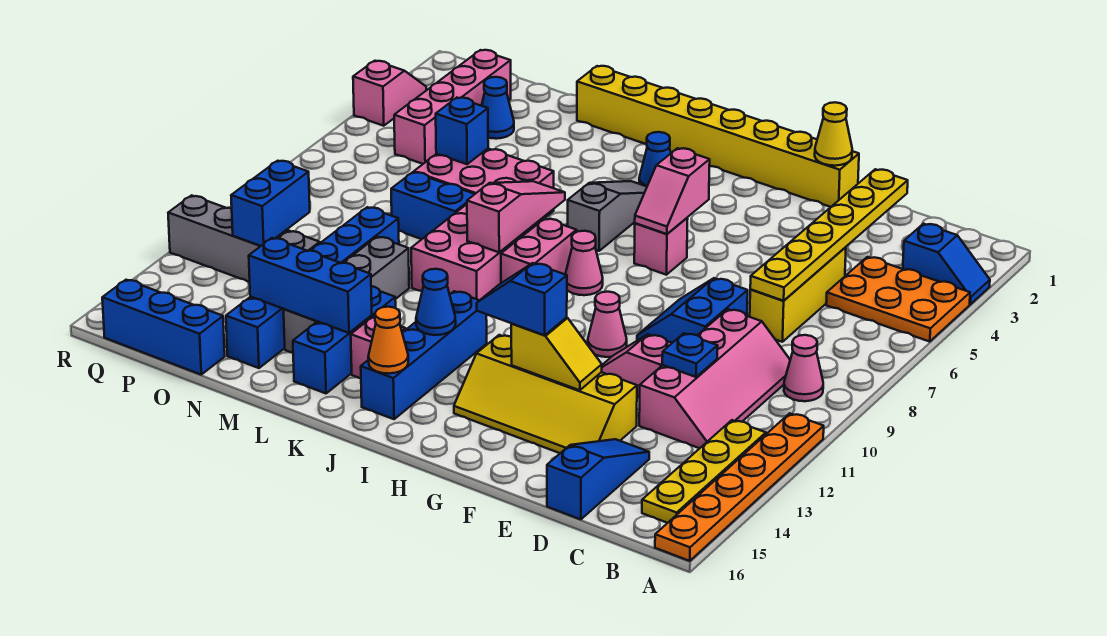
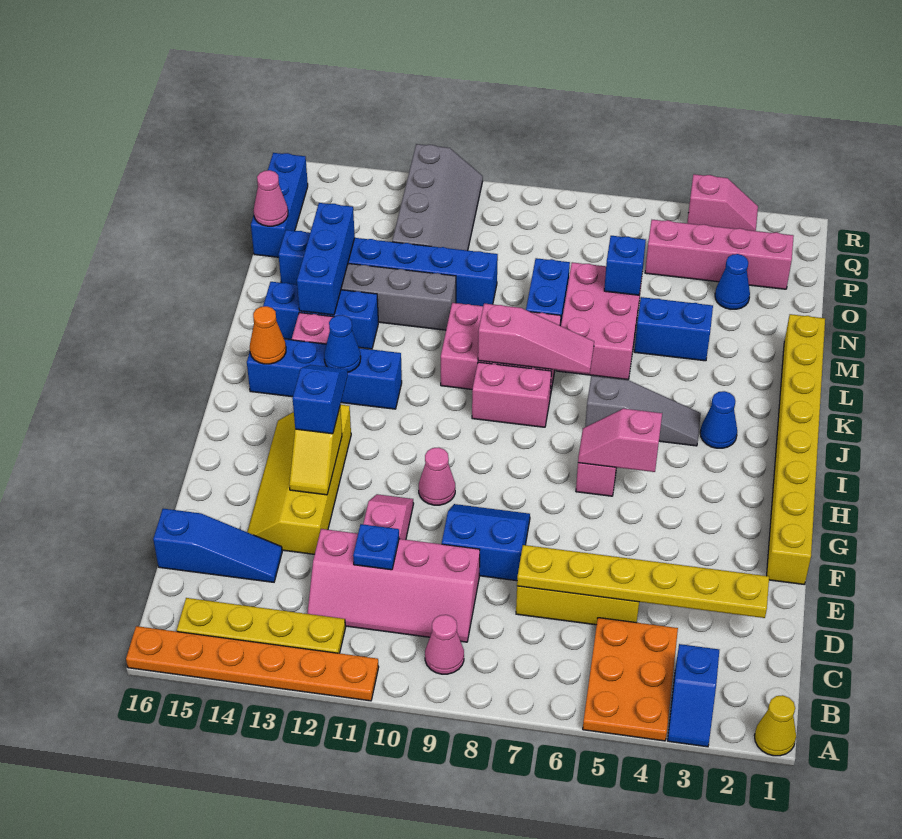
yellow 1x1 cone [815,102,852,166] -> yellow 1x1 cone moved to [755,695,796,756]
pink 1x1 cone [565,231,603,295] -> pink 1x1 cone moved to [254,170,288,226]
blue 1x2 brick [231,161,310,246] -> blue 1x2 brick moved to [634,297,713,361]

